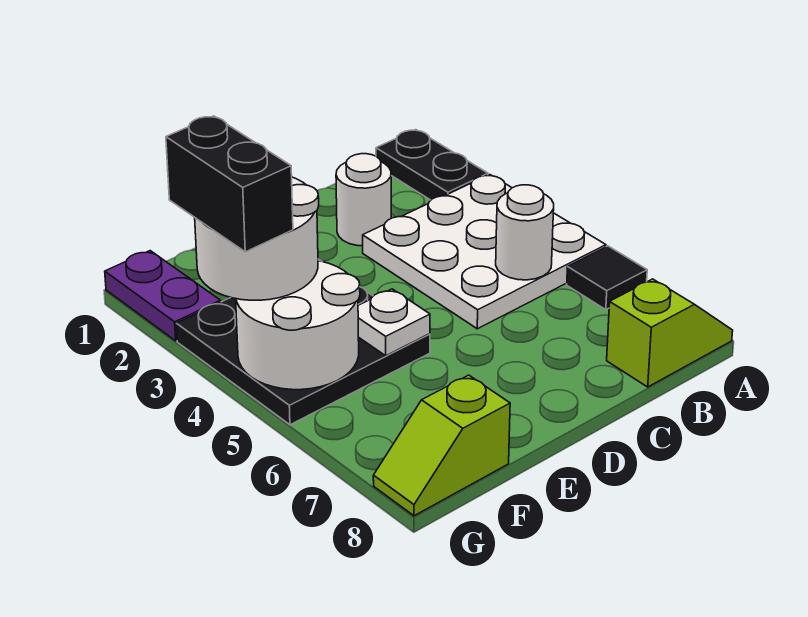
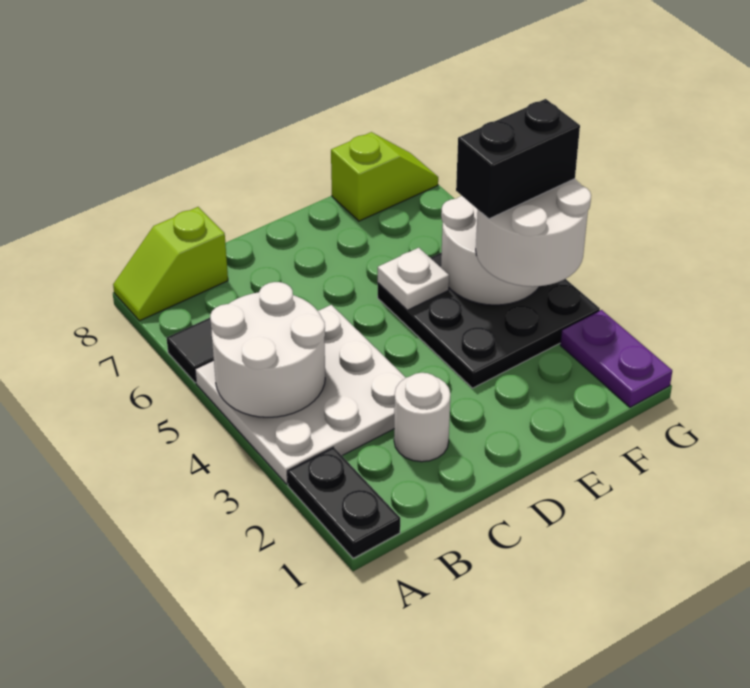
white 1x1 round brick [496,185,554,280] -> white 2x2 round brick [210,282,325,417]
black 1x2 brick [166,116,293,252] -> black 1x2 brick turned to [456,99,580,219]

